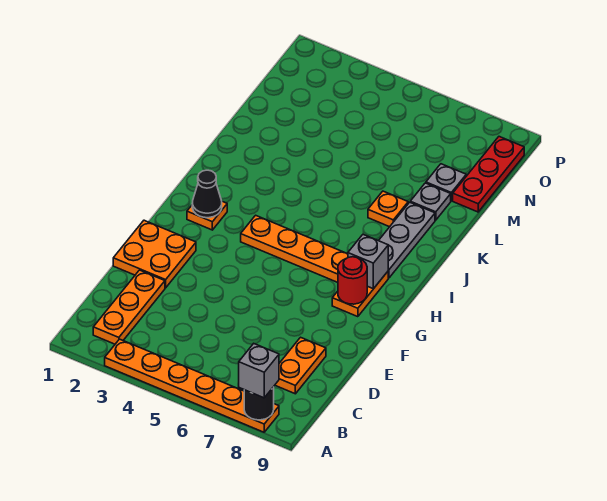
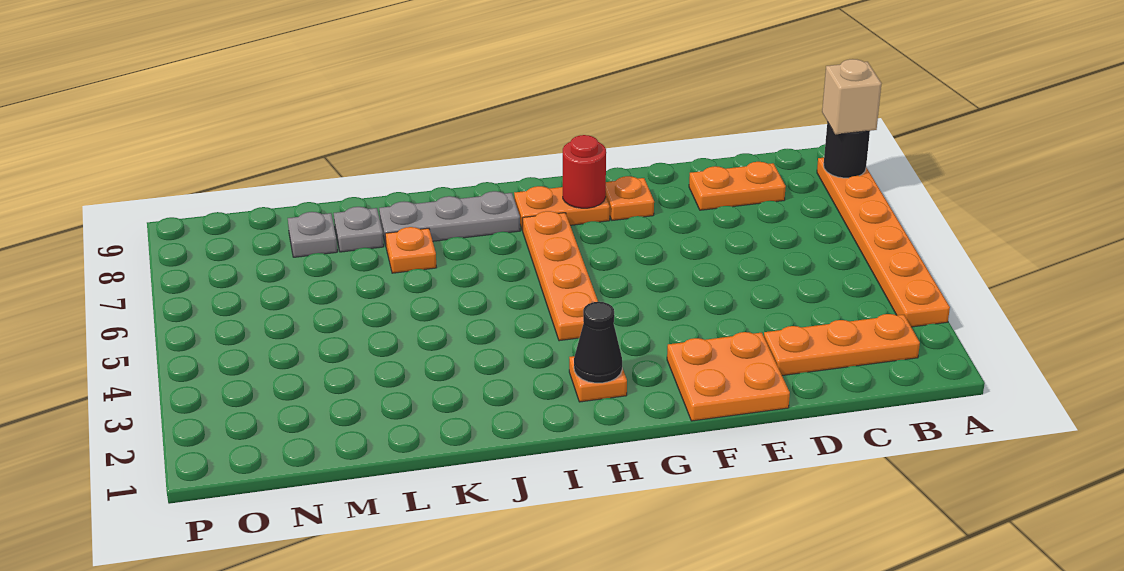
grey 1x1 brick [238,344,279,398] -> tan 1x1 brick [822,59,881,134]
none -> orange 1x1 plate [606,176,654,220]
grey 1x1 brick [348,234,388,289] -> none
red 1x3 plate [453,137,524,212] -> none

